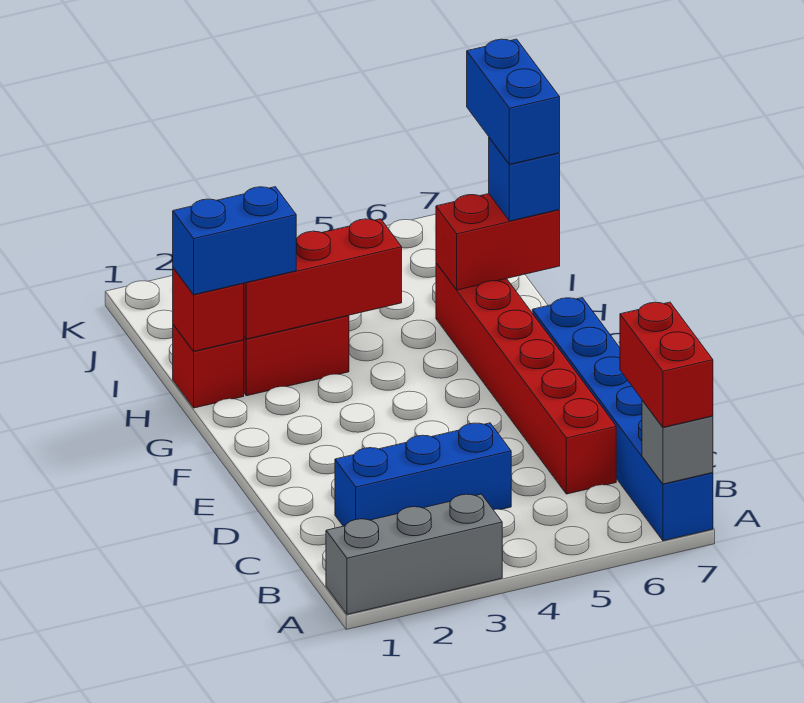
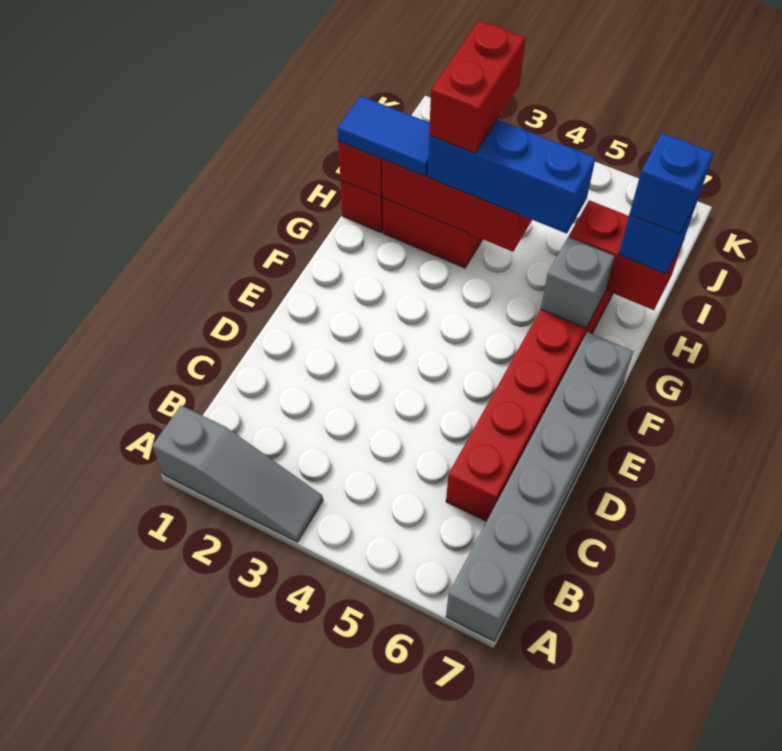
grey 1x3 brick [326,494,502,614] -> grey 1x3 slope [152,405,323,542]
blue 1x6 brick [532,298,713,541] -> grey 1x6 brick [446,332,633,641]
grey 1x1 brick [642,400,713,484] -> grey 1x1 brick moved to [541,237,615,328]
red 1x2 brick [620,302,713,427] -> red 1x2 brick moved to [429,21,526,153]
blue 1x3 brick [335,423,511,526] -> blue 1x3 brick moved to [428,120,595,234]
blue 1x2 brick [173,187,296,295] -> blue 1x2 tile [337,96,430,176]
blue 1x2 brick [467,39,560,164] -> blue 1x1 brick [630,133,714,234]

